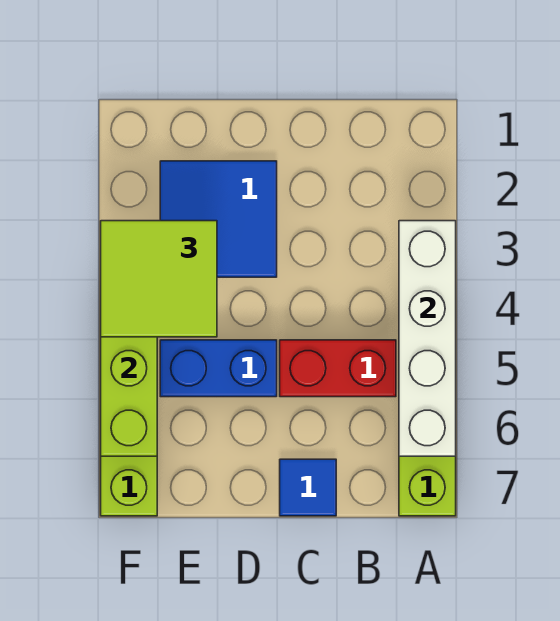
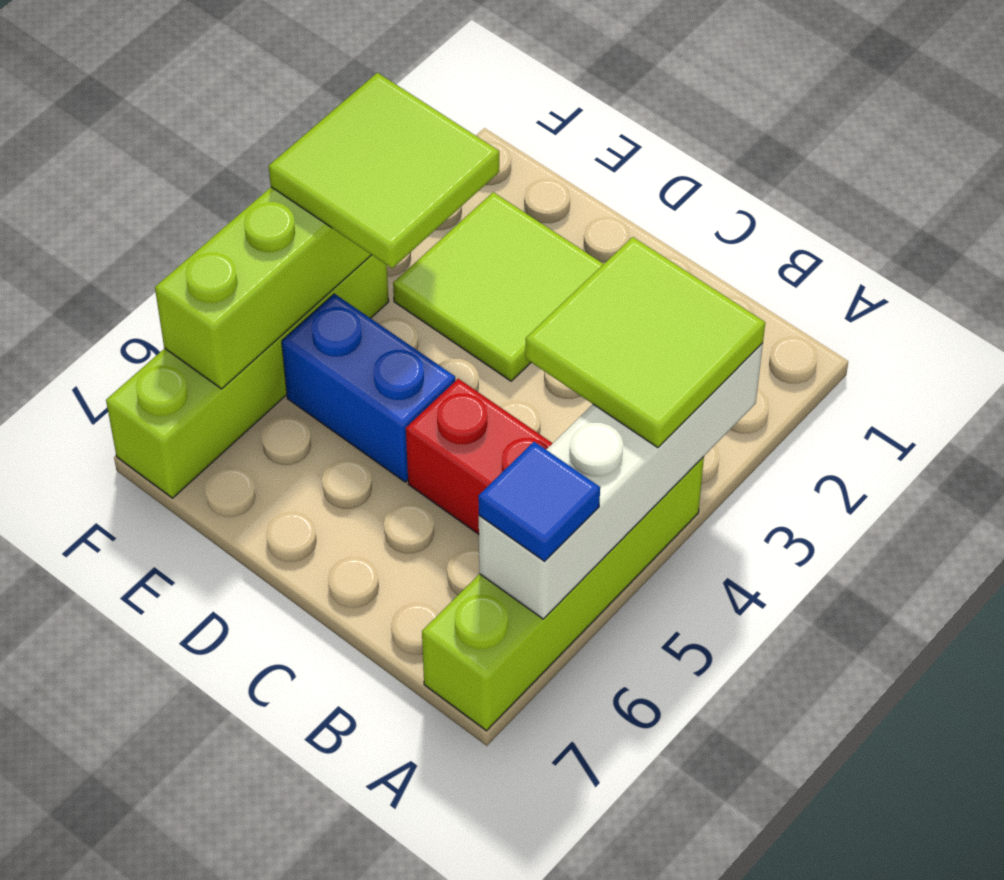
none -> lime 2x2 tile [525,237,765,448]
blue 1x1 tile [280,459,336,516] -> blue 1x1 tile moved to [478,442,600,561]
blue 2x2 tile [160,161,277,277] -> lime 2x2 tile [393,192,603,381]

